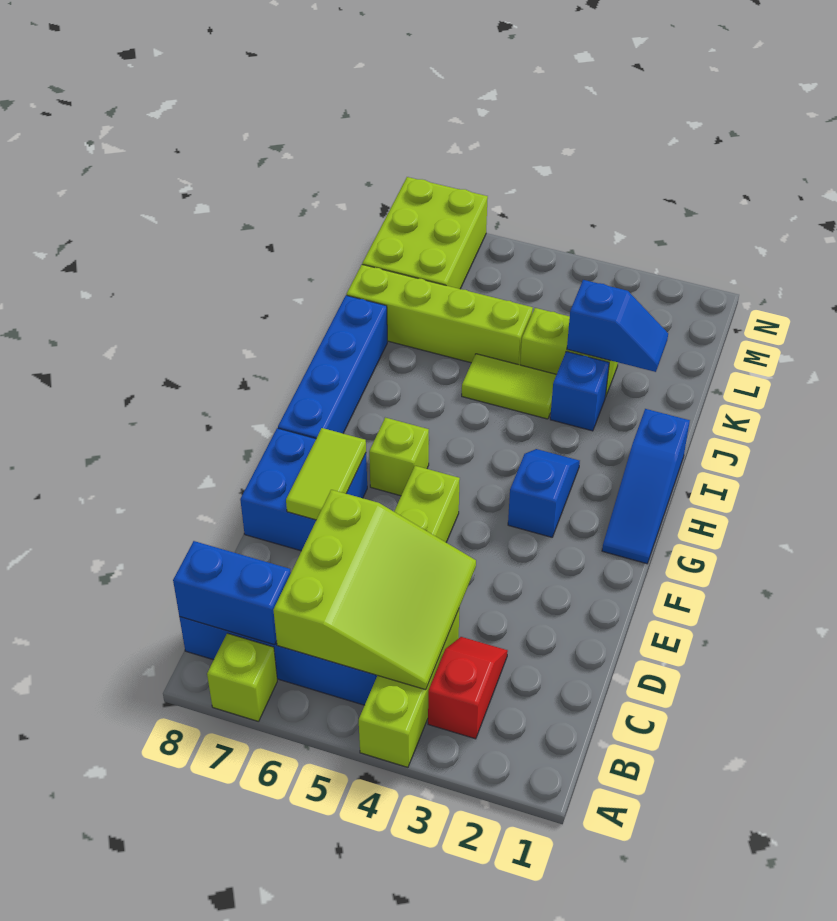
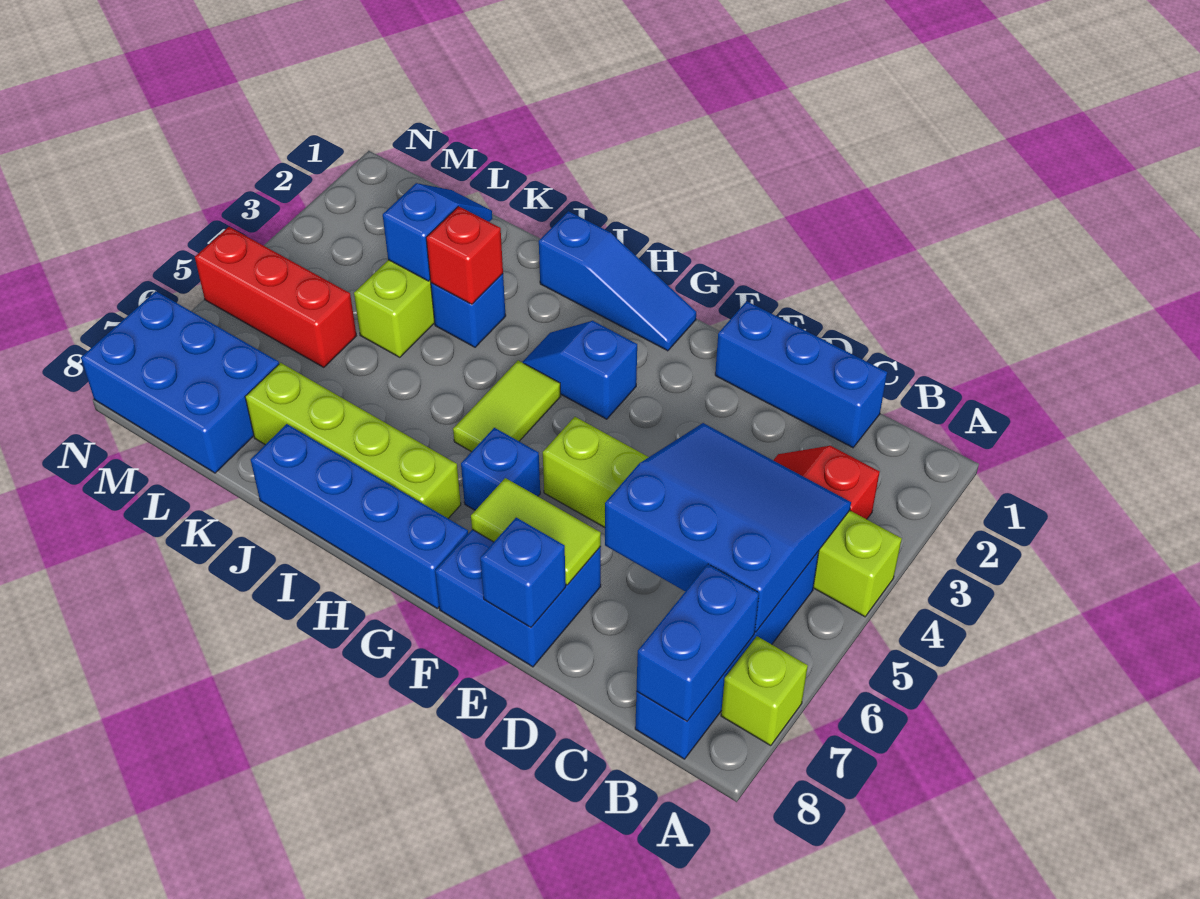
lime 3x3 slope [273,490,476,690] -> blue 3x3 slope [605,423,851,632]
none -> blue 1x3 brick [715,301,887,448]
none -> blue 1x1 brick [480,518,566,628]
lime 1x1 brick [369,418,429,496] -> blue 1x1 brick [461,428,540,510]
none -> red 1x1 brick [426,206,503,304]
lime 1x2 tile [462,354,557,419] -> lime 1x2 tile moved to [453,360,561,452]
lime 1x4 brick [347,265,533,365] -> lime 1x4 brick turned to [245,363,461,518]
none -> red 1x3 brick [195,227,356,367]
lime 2x3 brick [362,177,488,289] -> blue 2x3 brick [81,291,279,473]

